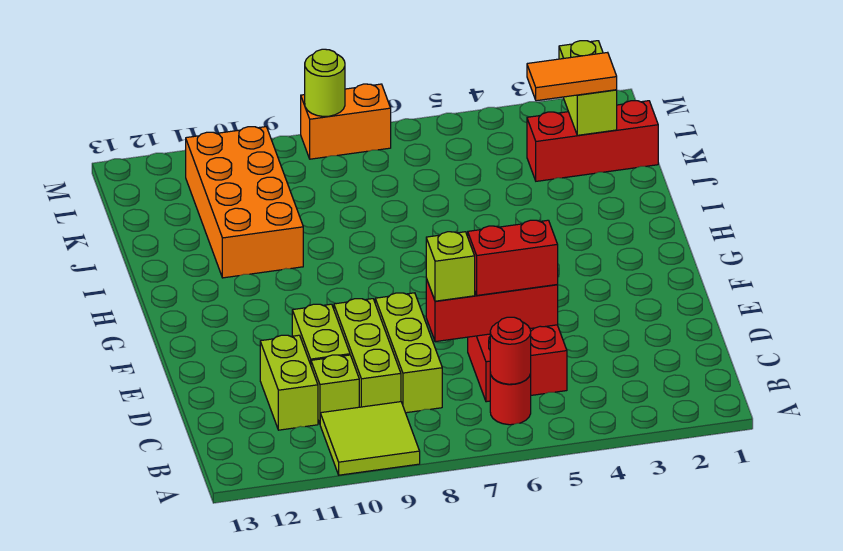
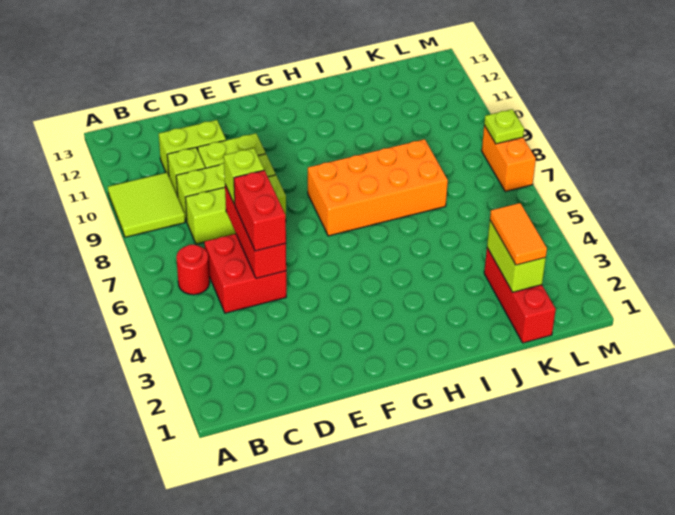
red 1x1 round brick [490,317,531,384] -> none
orange 2x4 brick [186,127,303,278] -> orange 2x4 brick moved to [307,139,448,236]
lime 1x2 brick [559,41,617,135] -> lime 1x2 brick turned to [487,221,546,292]
lime 1x1 round brick [305,49,345,116] -> lime 1x1 plate [484,109,524,144]

